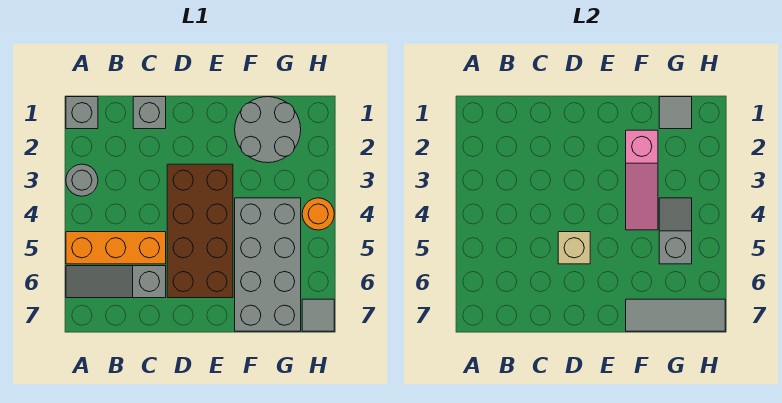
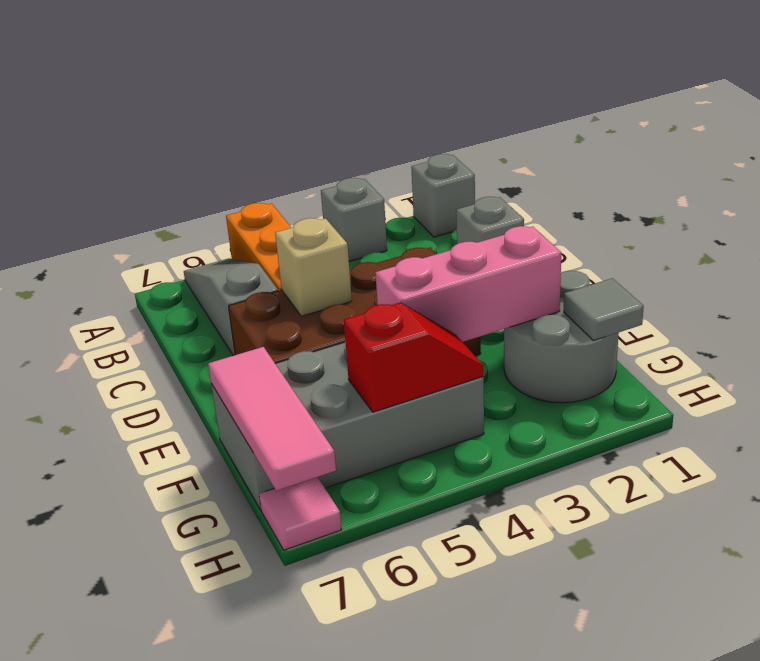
grey 1x1 round brick [66,164,98,196] -> grey 1x1 brick [321,178,387,261]
pink 1x3 slope [626,130,658,230] -> pink 1x3 brick [375,226,561,342]
grey 1x3 tile [626,299,725,331] -> pink 1x3 tile [208,347,336,491]
grey 1x2 slope [659,198,692,264] -> red 1x2 slope [344,303,484,412]
orange 1x1 round brick [302,198,334,230] -> none
grey 1x1 tile [302,299,334,331] -> pink 1x1 tile [259,477,341,550]

